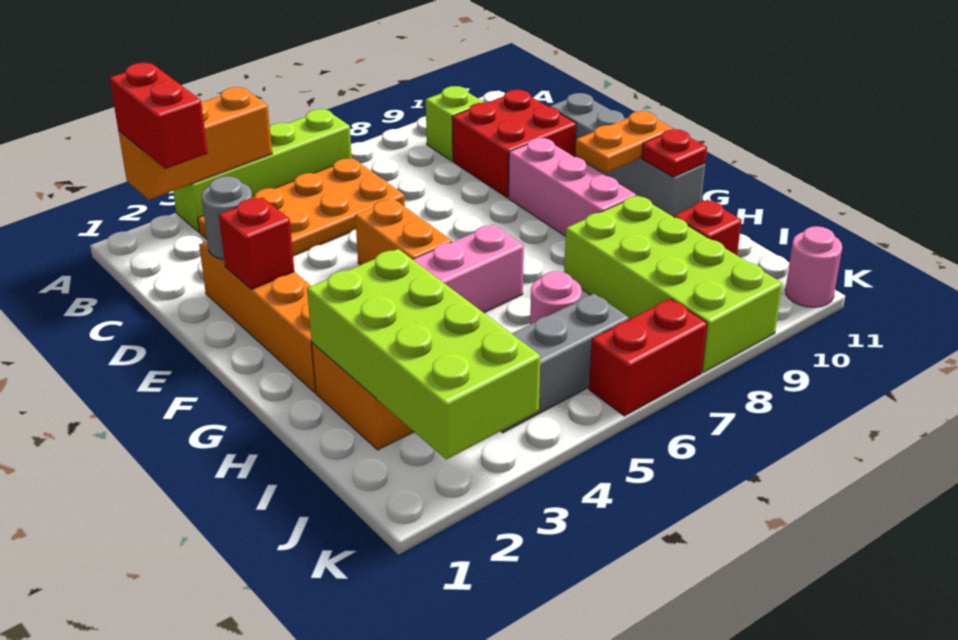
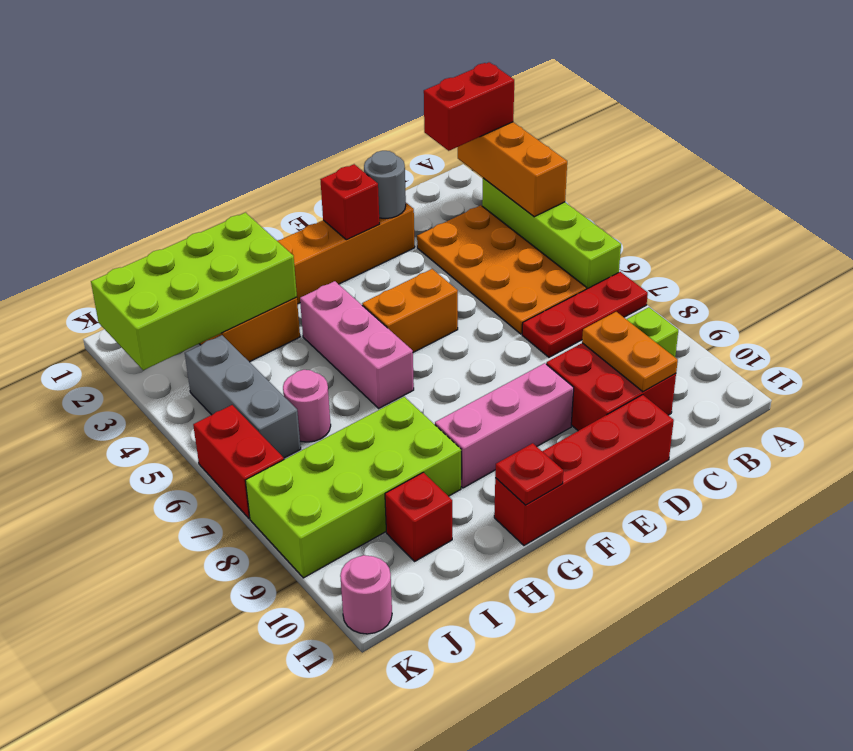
none -> red 1x3 plate [522,272,648,357]
grey 1x4 brick [550,93,705,217] -> red 1x4 brick [494,395,674,545]
orange 1x2 plate [575,111,673,173] -> orange 1x2 plate moved to [582,312,678,392]

